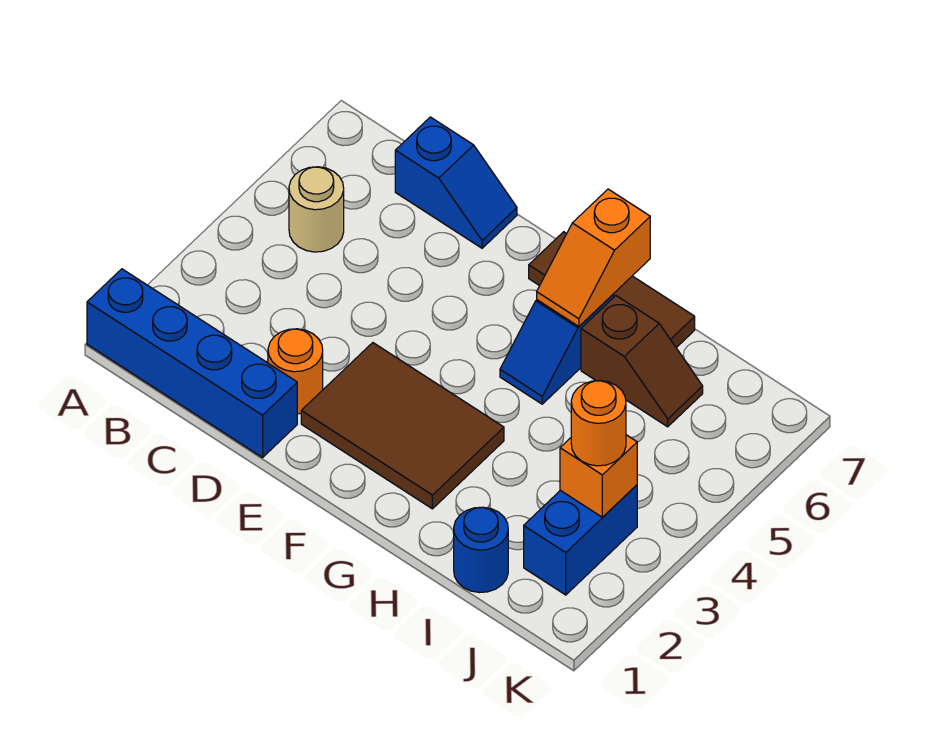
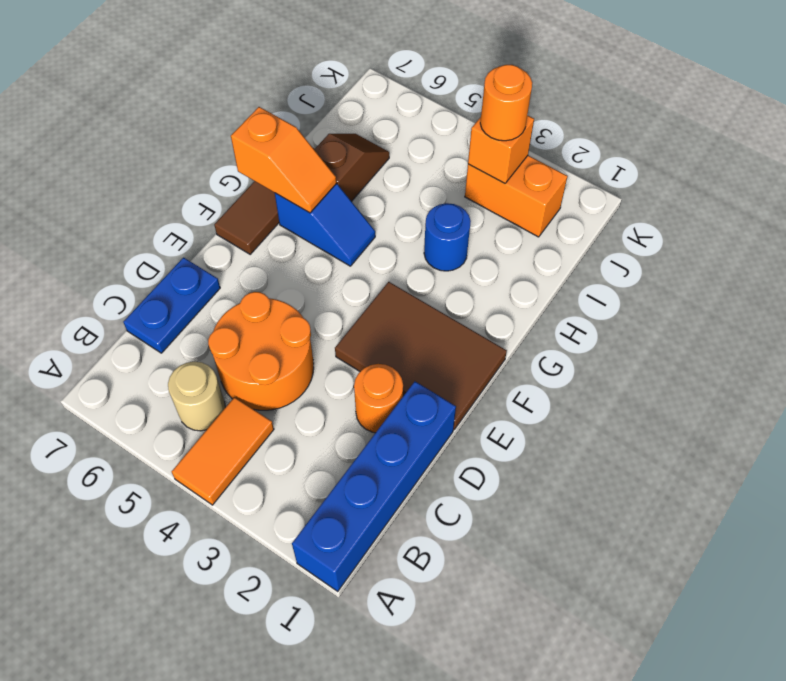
none -> orange 1x2 tile [172,397,274,505]
none -> orange 2x2 round brick [208,292,314,410]
blue 1x2 slope [395,117,517,248] -> blue 1x2 plate [123,258,220,353]
brown 2x3 tile [301,343,504,509] -> brown 2x3 tile turned to [335,282,507,429]
blue 1x1 round brick [454,507,508,593] -> blue 1x1 round brick moved to [424,203,471,271]
blue 1x2 brick [524,485,637,595] -> orange 1x2 brick [465,155,568,237]

